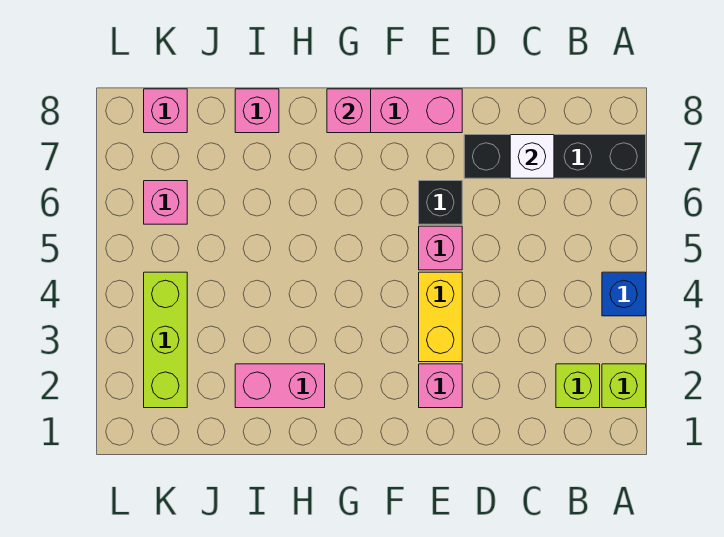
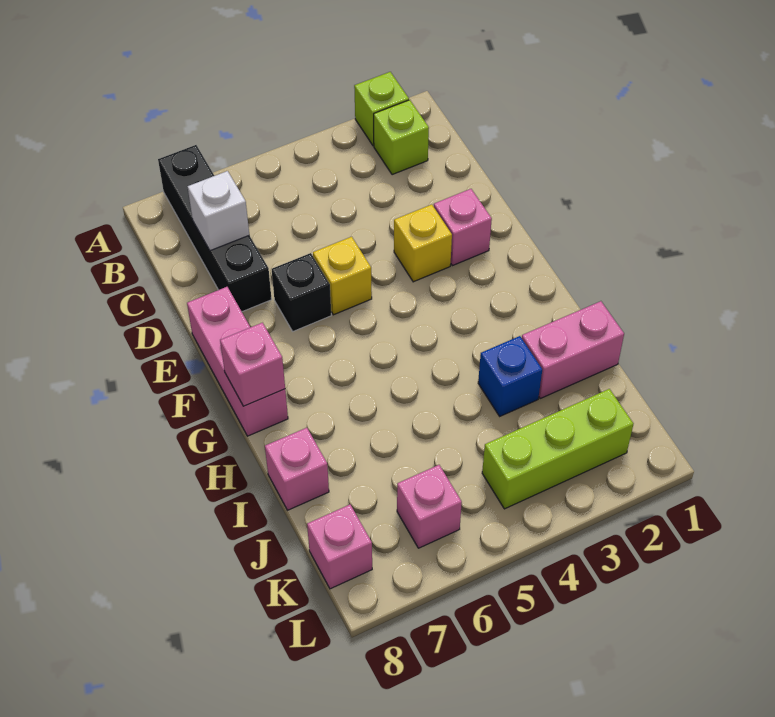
blue 1x1 brick [602,272,646,316] -> blue 1x1 brick moved to [478,336,542,416]
yellow 1x2 brick [419,272,462,362] -> yellow 1x1 brick [394,205,452,282]
pink 1x1 brick [419,226,462,270] -> yellow 1x1 brick [313,237,372,315]
pink 1x2 brick [235,364,325,408] -> pink 1x2 brick turned to [522,301,624,398]

